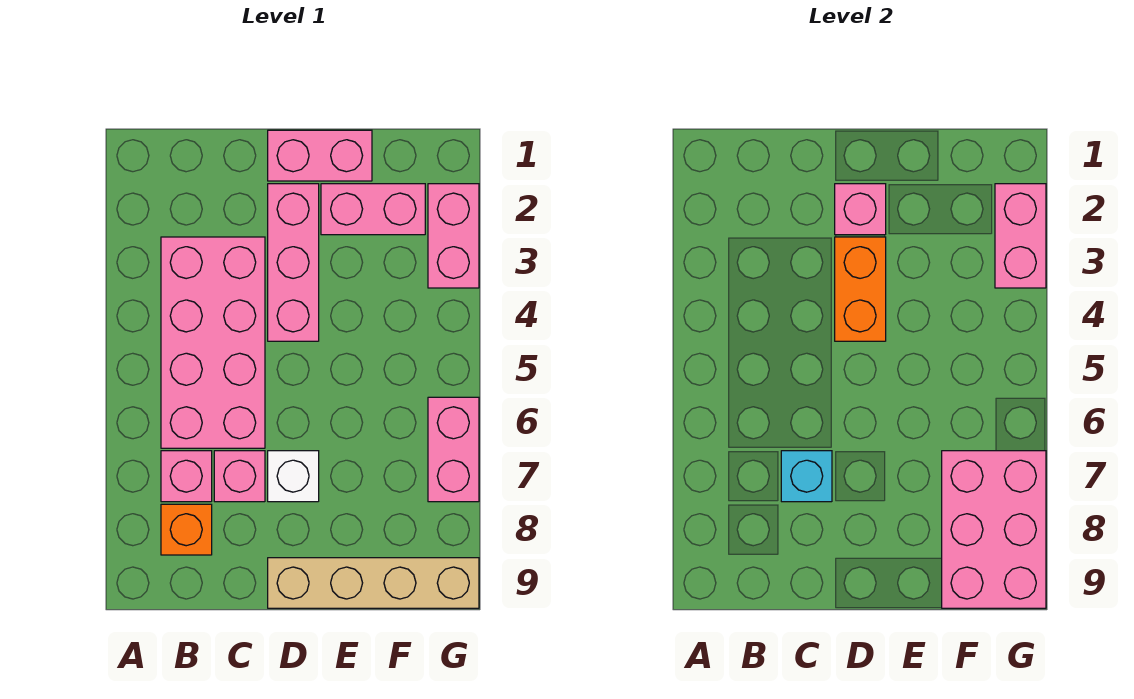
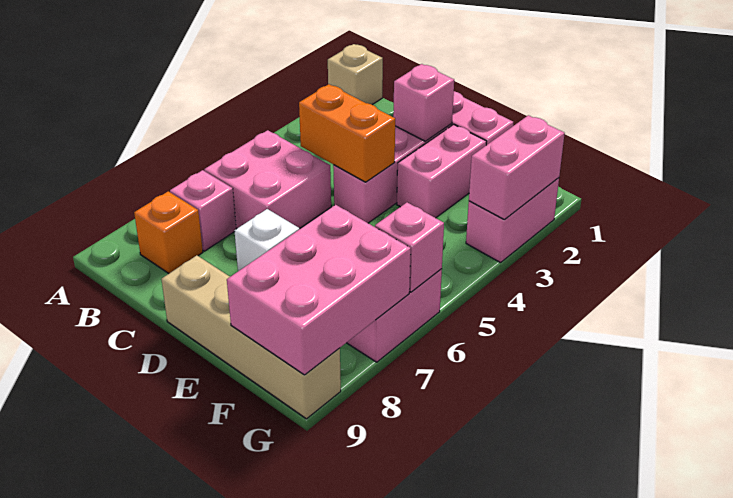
none -> tan 1x1 brick [328,44,383,104]
pink 2x4 brick [161,237,265,448] -> pink 2x2 brick [204,130,331,229]
pink 1x1 brick [214,451,265,502] -> pink 1x1 brick moved to [375,202,444,292]
cyan 1x1 brick [781,451,832,502] -> none
orange 1x2 brick [835,237,886,341] -> orange 1x2 brick turned to [299,84,395,182]
pink 1x2 brick [321,184,425,235] -> pink 1x2 brick turned to [397,125,487,218]

